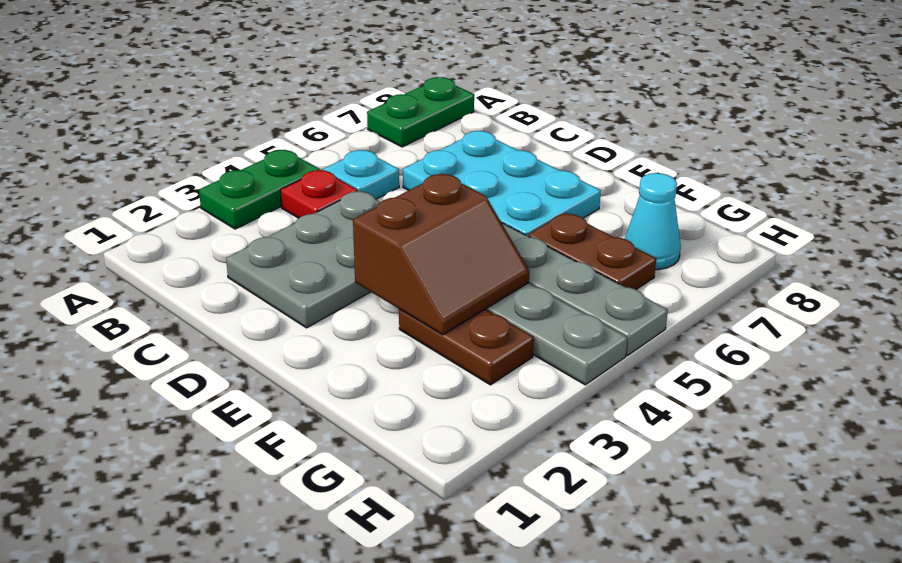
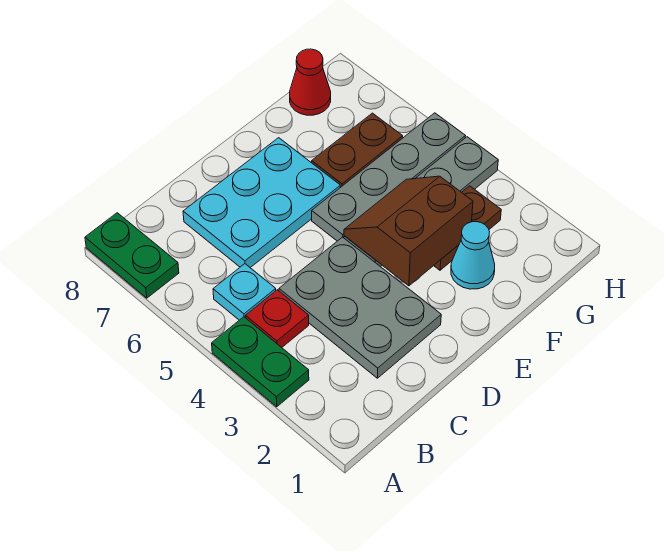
brown 2x2 slope [353,173,529,335] -> brown 2x2 slope turned to [344,176,473,286]
cyan 1x1 cone [625,173,681,270] -> cyan 1x1 cone moved to [451,222,495,289]
none -> red 1x1 cone [290,49,331,115]

